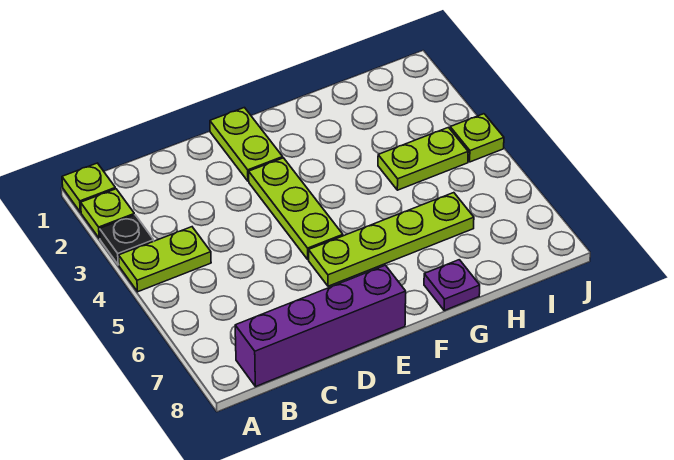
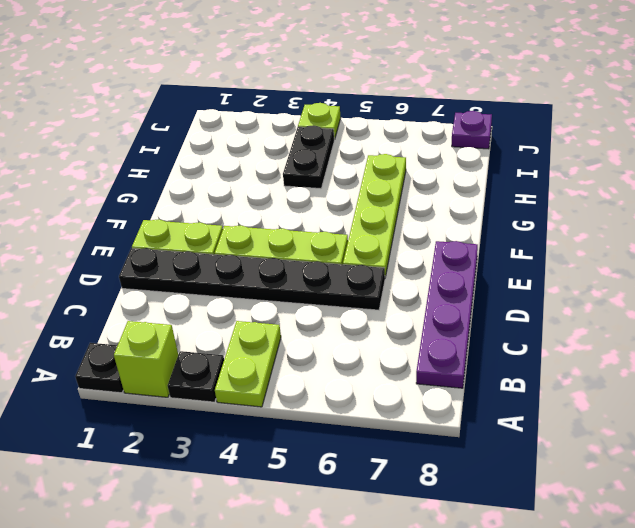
lime 1x1 plate [62,163,115,212] -> black 1x1 plate [75,343,123,393]
lime 1x1 plate [81,189,134,238] -> lime 1x1 brick [114,321,178,397]
purple 1x4 brick [235,265,406,387] -> purple 1x4 plate [416,241,478,388]
none -> black 1x6 plate [119,248,385,310]
purple 1x1 plate [424,260,480,310] -> purple 1x1 plate moved to [452,111,492,149]
lime 1x2 plate [378,127,468,190] -> black 1x2 plate [283,125,334,189]

